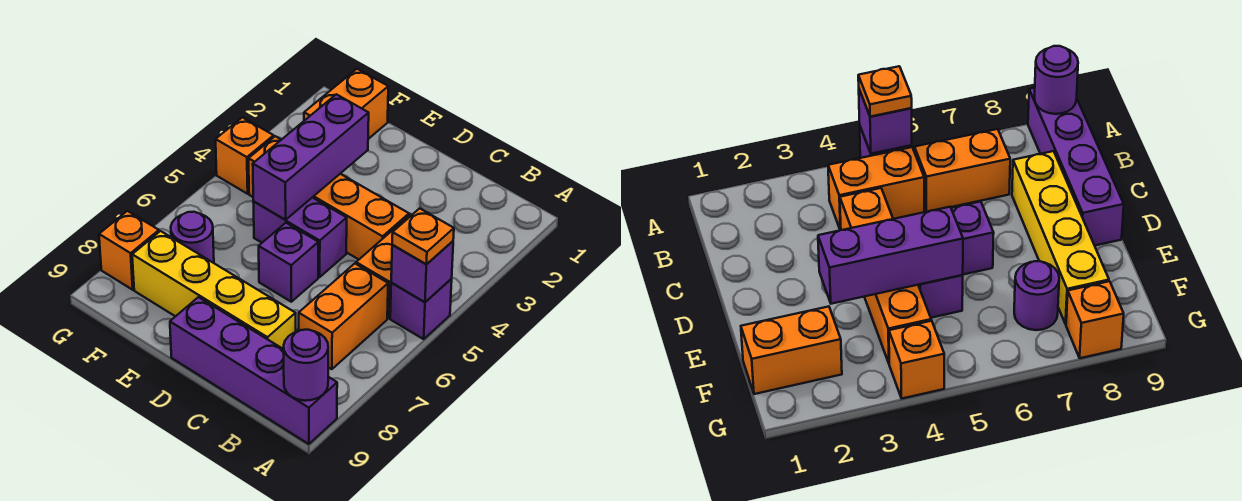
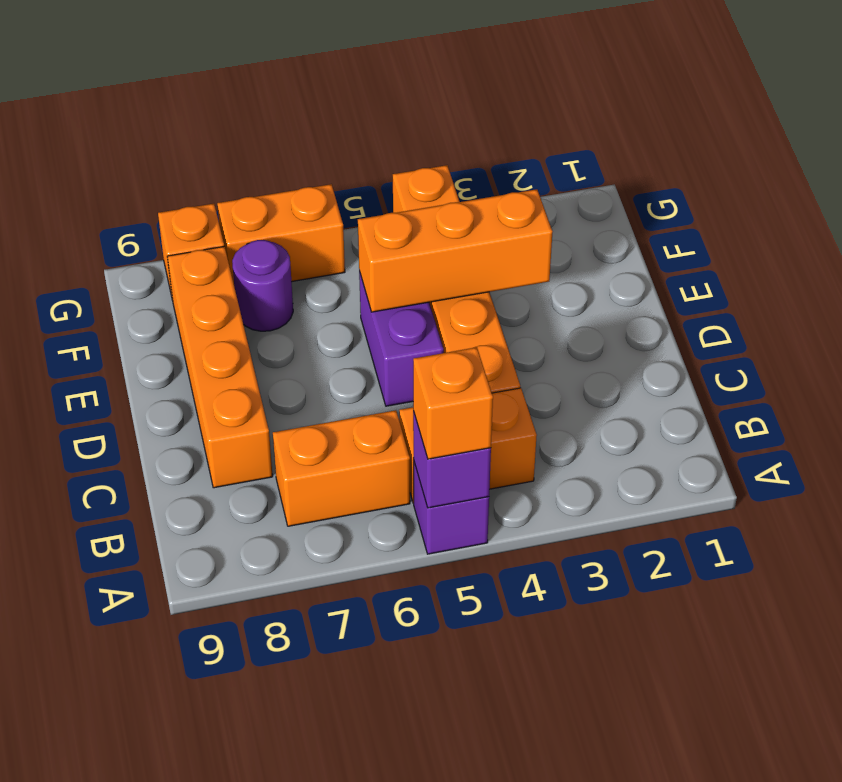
orange 1x1 plate [392,208,454,264] -> orange 1x1 brick [413,347,493,459]
purple 1x4 brick [170,297,337,444] -> none
purple 1x1 round brick [284,330,328,401] -> none
yellow 1x4 brick [132,231,296,349] -> orange 1x4 brick [167,246,273,488]
purple 1x1 brick [259,223,318,302] -> none
purple 1x3 brick [253,94,369,220] -> orange 1x3 brick [358,189,552,312]
orange 1x2 brick [304,69,388,139] -> orange 1x2 brick moved to [217,184,345,283]

